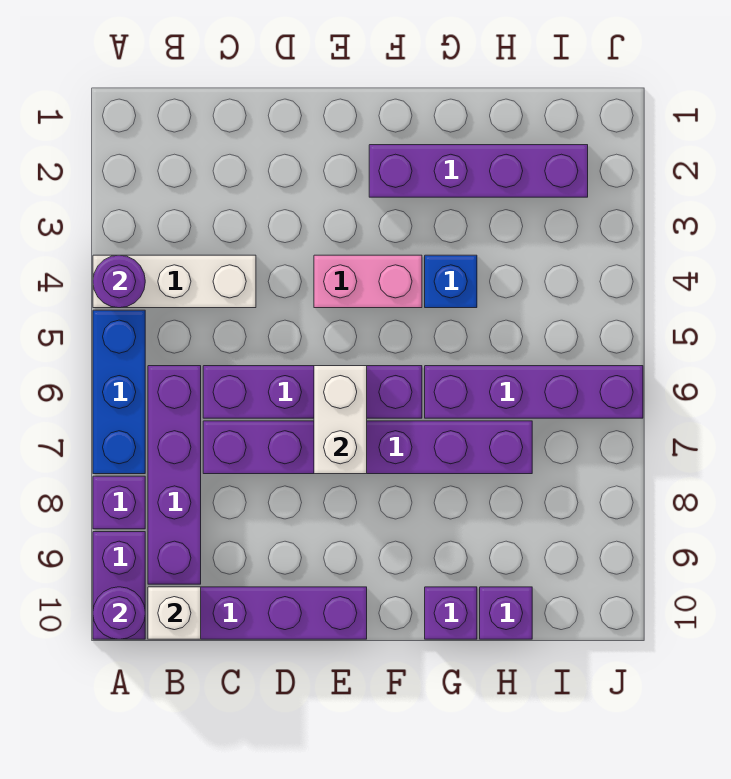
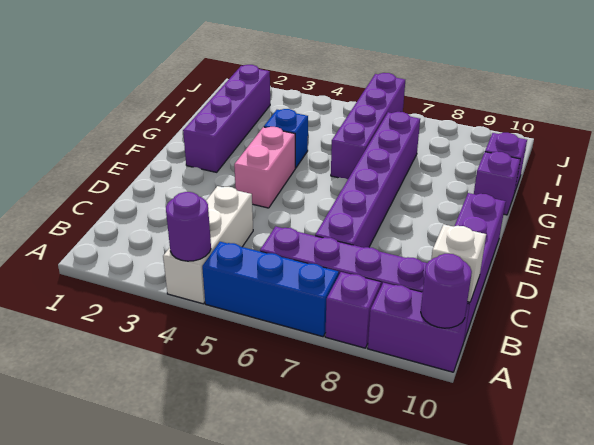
purple 1x4 brick [203,366,422,418] -> none
white 1x2 brick [314,366,367,474] -> none

